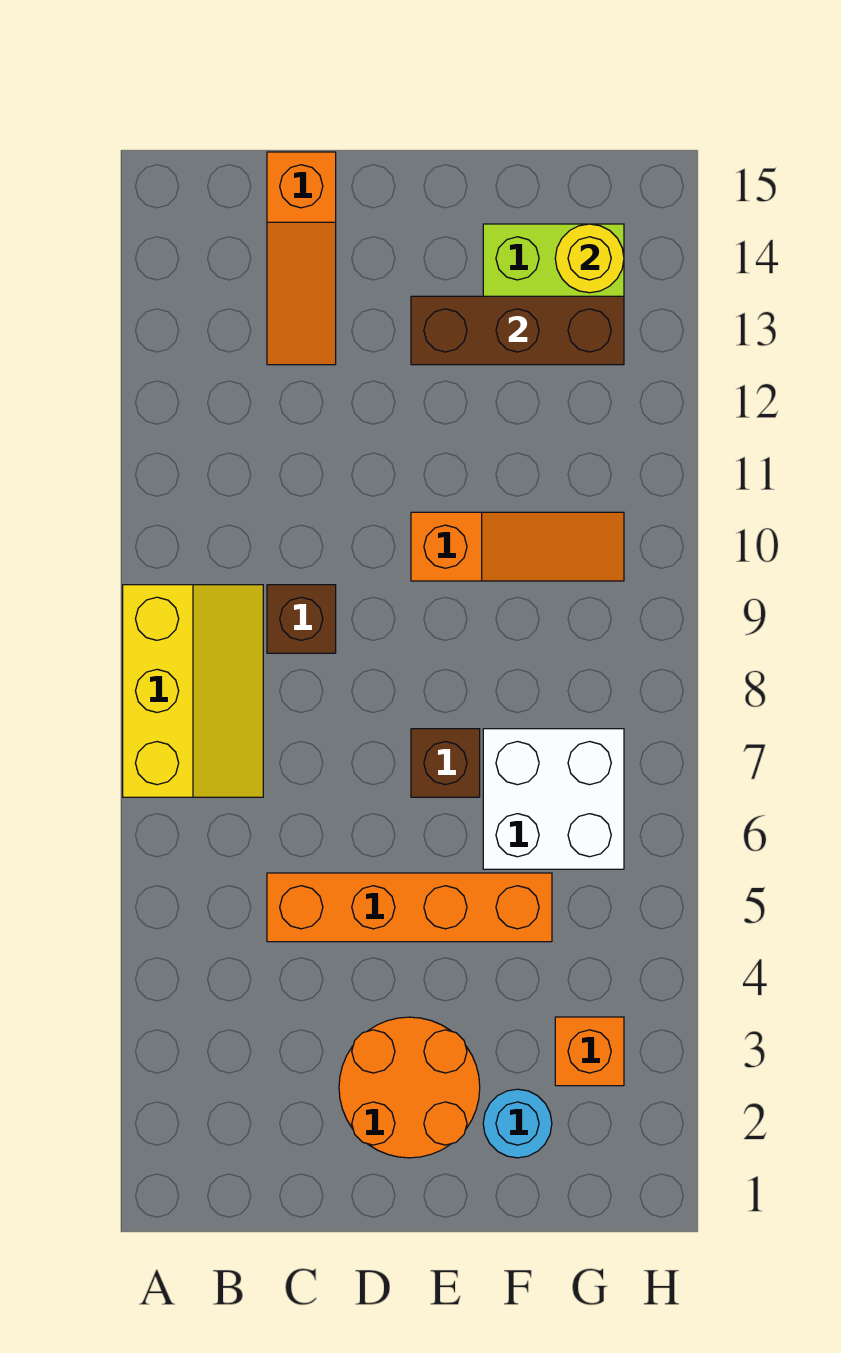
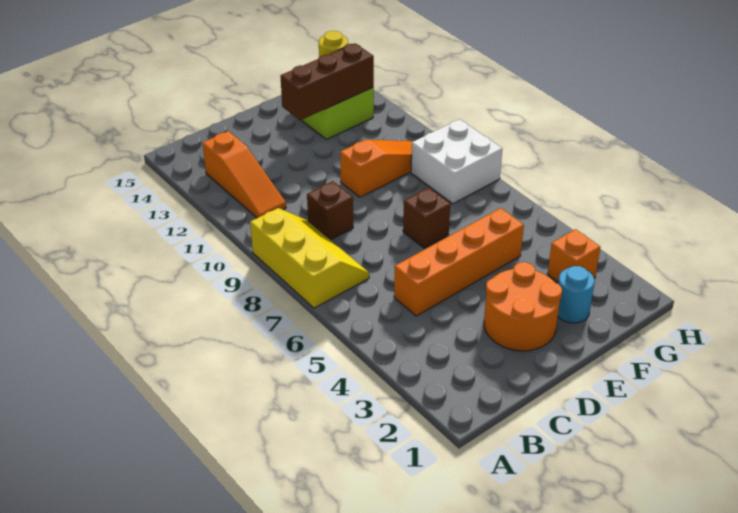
orange 1x3 slope [267,152,336,365] -> orange 1x3 slope moved to [203,131,286,218]
white 2x2 brick [483,729,624,869] -> white 2x2 brick moved to [411,119,502,204]

